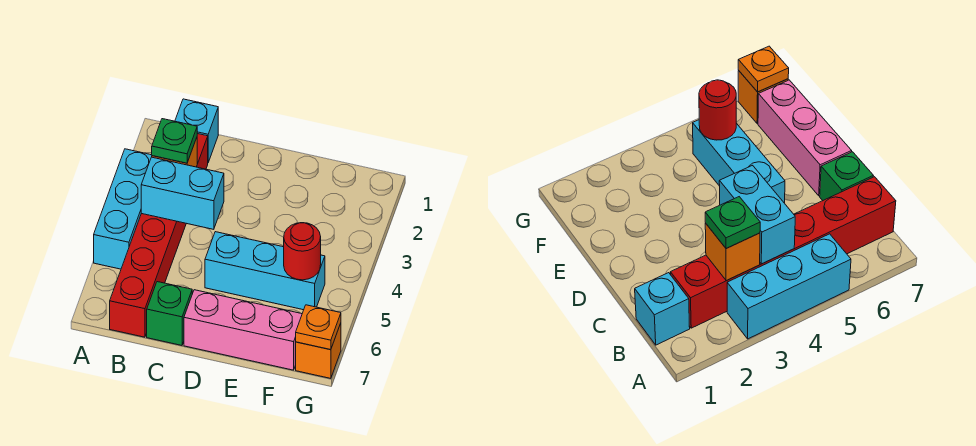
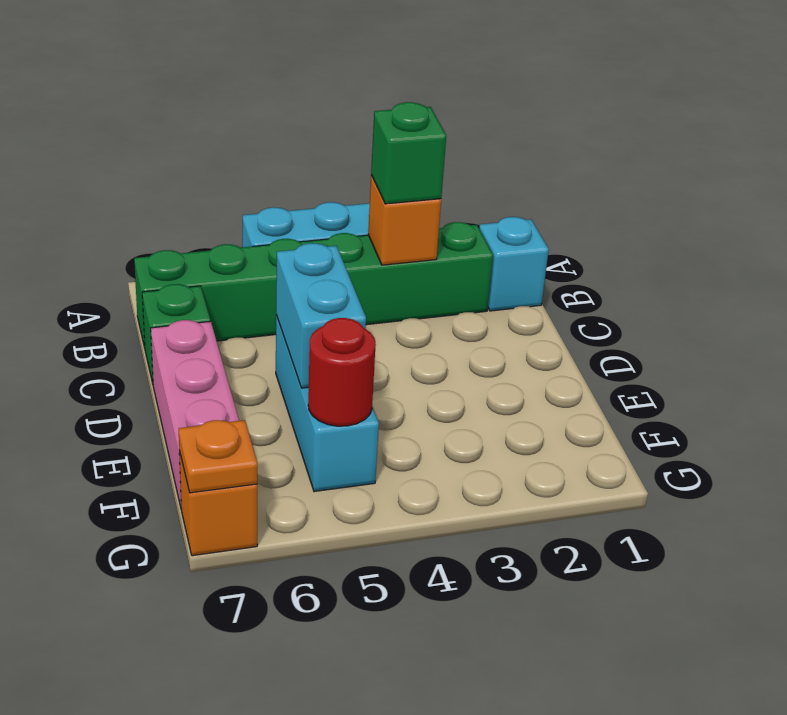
red 1x6 brick [110,134,208,337] -> green 1x6 brick [134,222,493,348]
green 1x1 plate [152,119,197,163] -> green 1x1 brick [371,102,446,204]
cyan 1x2 brick [141,157,224,229] -> cyan 1x2 brick moved to [276,243,366,388]

